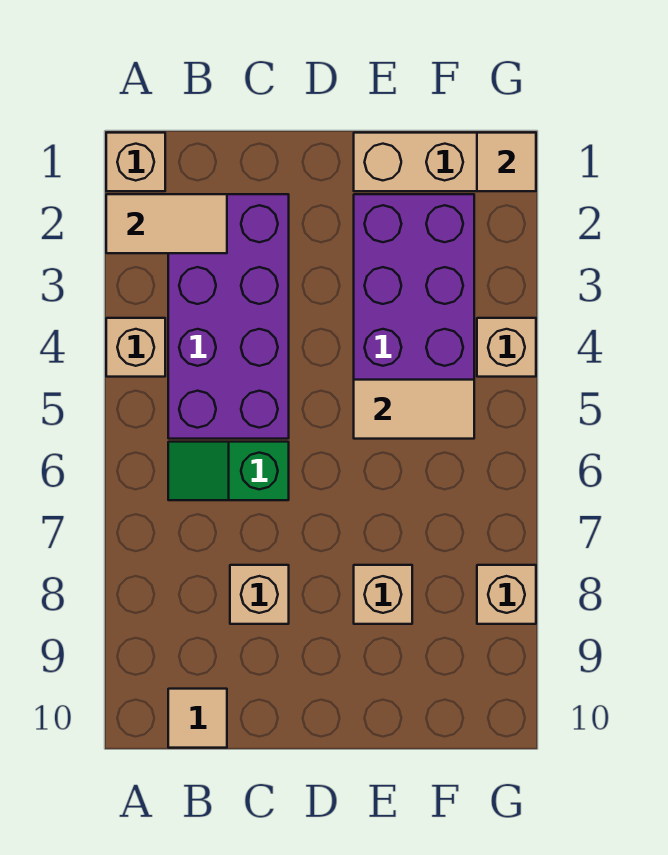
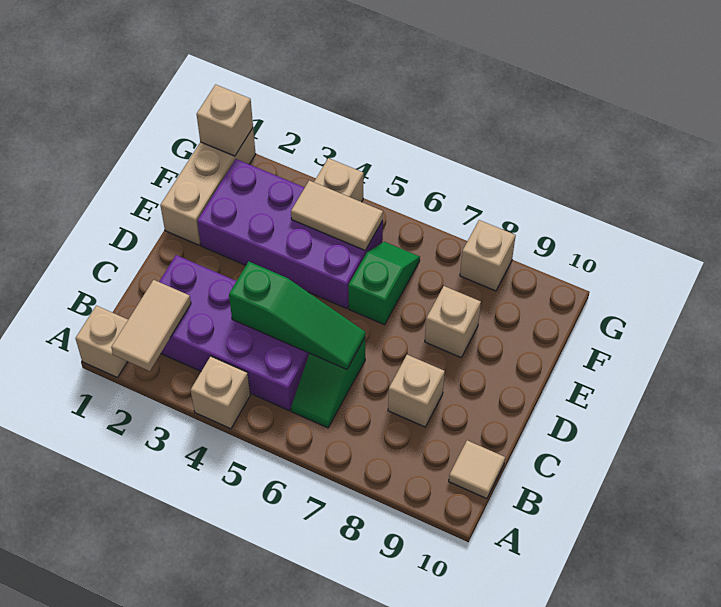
none -> green 1x3 slope [229,262,366,369]
tan 1x2 tile [354,380,474,439] -> tan 1x2 tile turned to [291,180,383,250]
none -> green 1x2 slope [348,242,420,325]
tan 1x1 tile [477,133,536,191] -> tan 1x1 brick [197,85,253,156]

